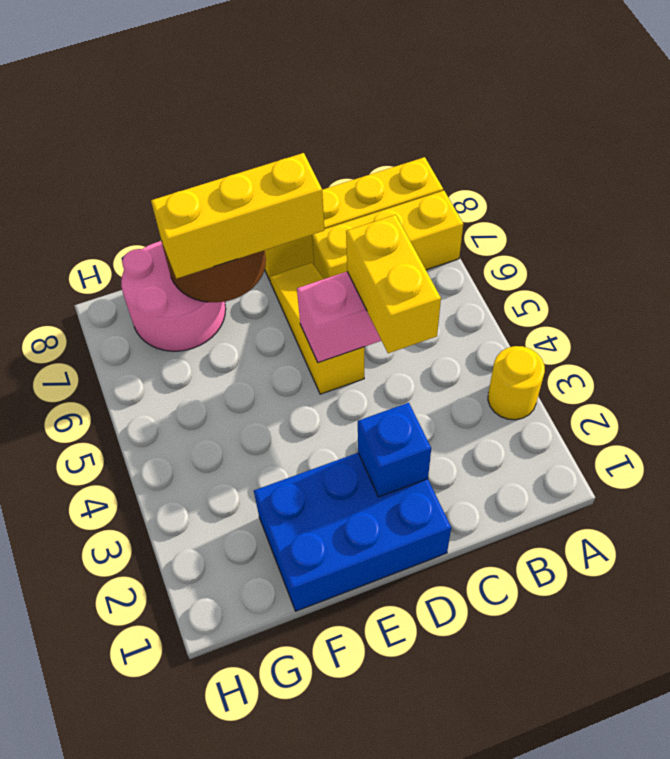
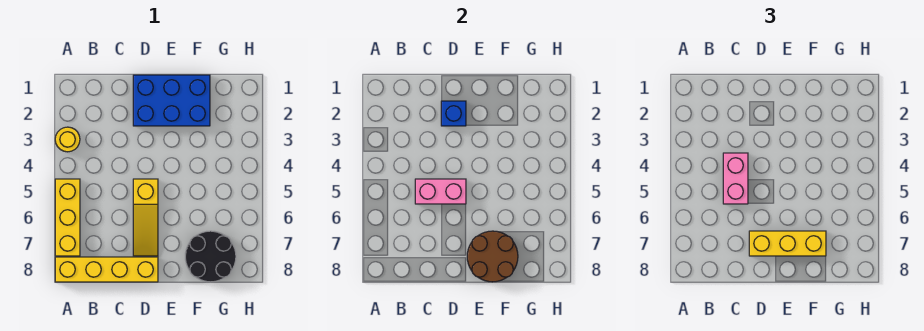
yellow 1x3 brick [312,191,463,279] -> yellow 1x3 brick turned to [55,179,80,256]
yellow 1x2 brick [346,215,441,353] -> pink 1x2 brick [723,153,748,204]
pink 2x2 round brick [121,241,226,351] -> black 2x2 round brick [185,231,236,282]

